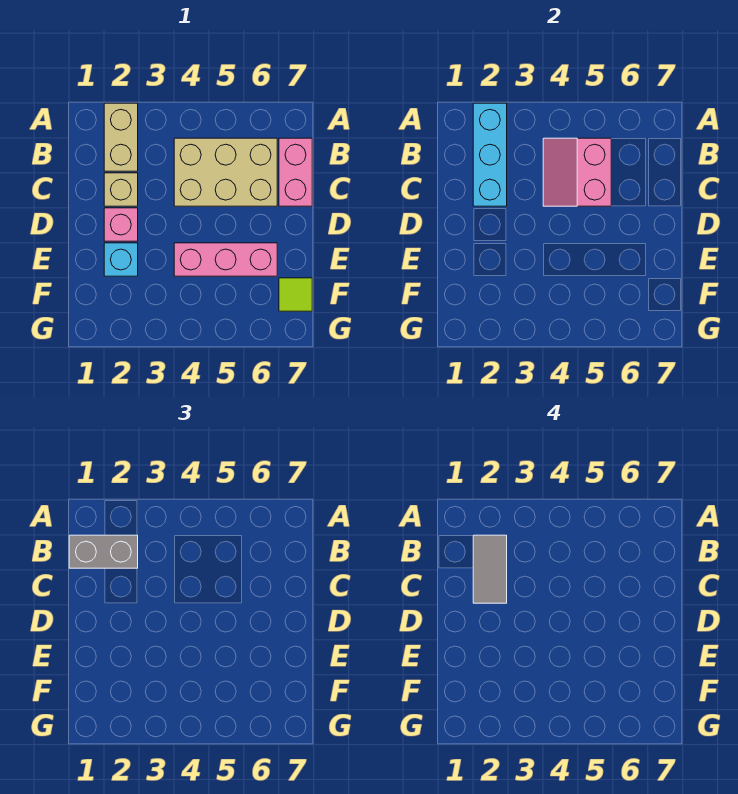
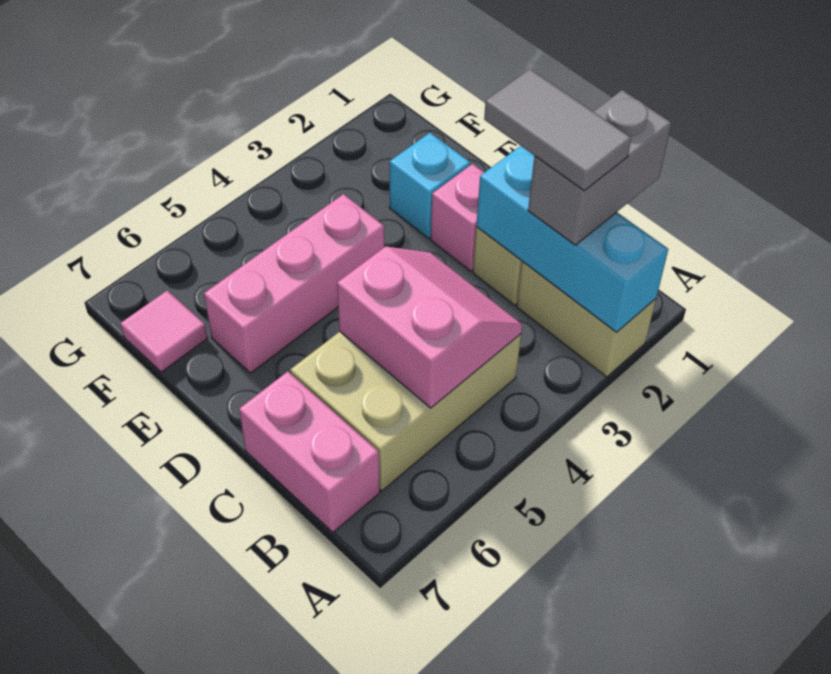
lime 1x1 tile [279,278,312,311] -> pink 1x1 tile [120,291,207,372]

